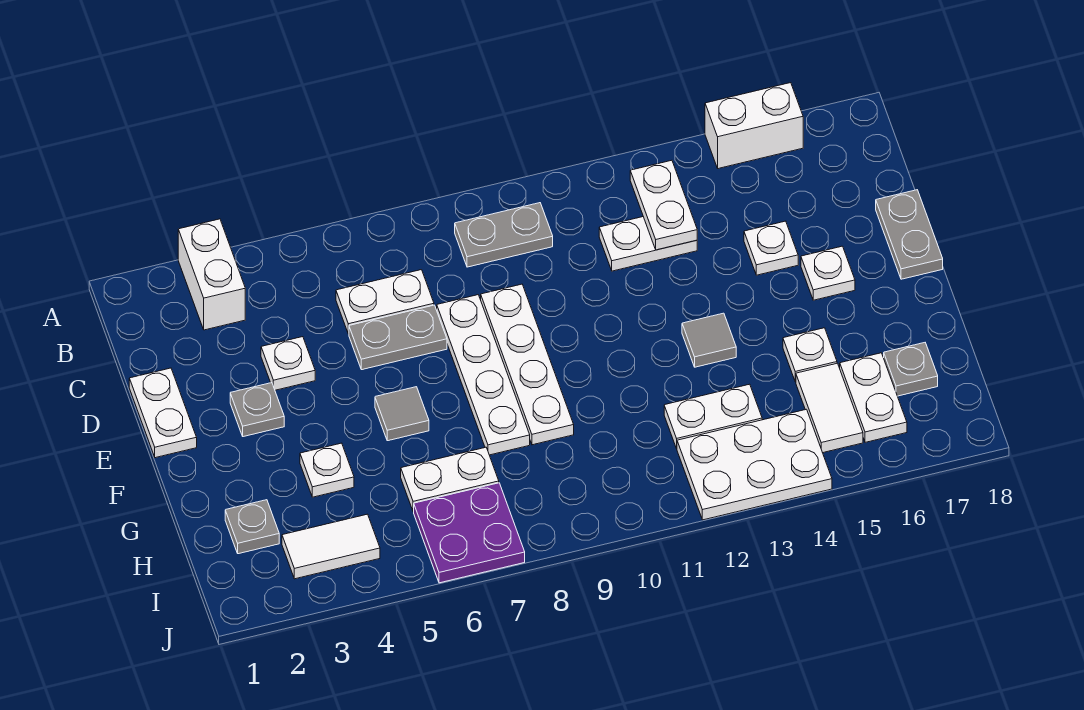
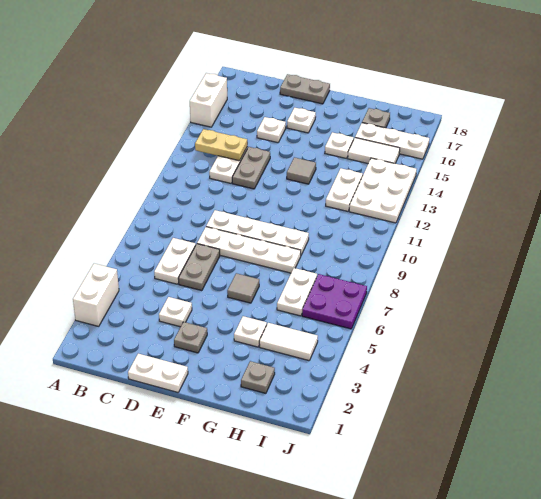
white 1x2 brick [178,219,245,330] -> white 1x2 brick turned to [73,264,119,326]
grey 1x2 plate [455,203,553,267] -> grey 1x2 plate moved to [232,147,270,189]
white 1x2 plate [630,160,697,250] -> tan 1x2 plate [195,129,247,161]
white 1x2 plate [840,353,907,442] -> white 1x3 plate [355,123,429,159]
white 1x2 tile [282,514,380,579] -> white 1x2 tile turned to [259,323,318,361]

